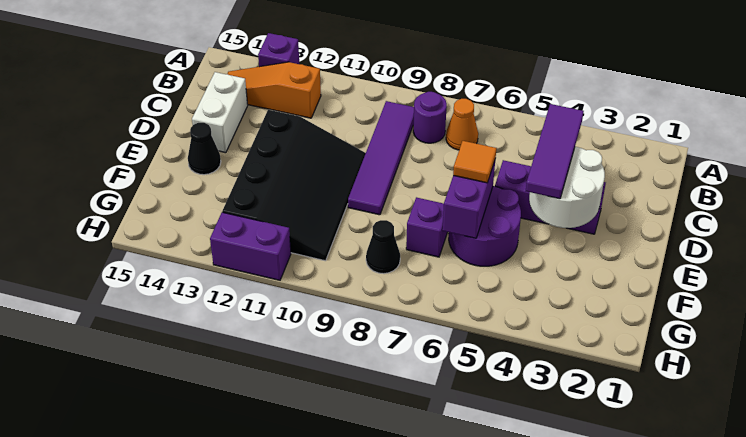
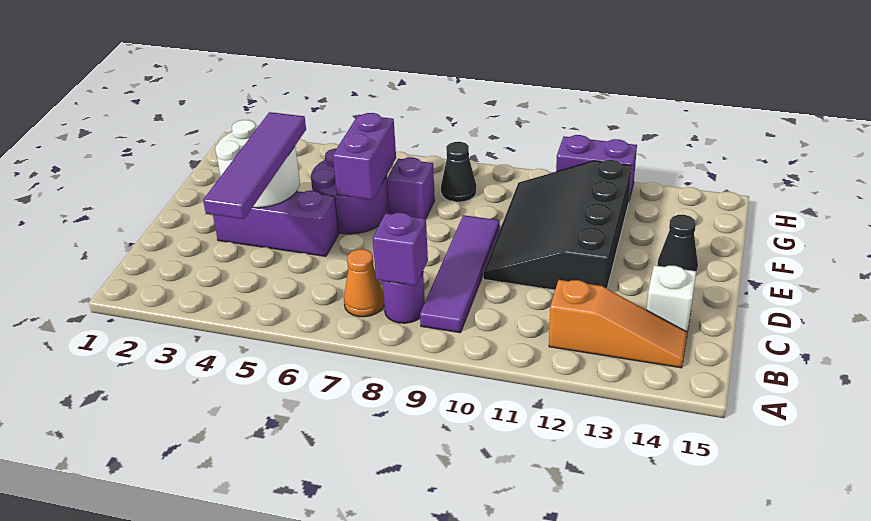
purple 1x1 brick [258,33,299,67] -> purple 1x1 brick moved to [372,213,428,286]
purple 1x3 tile [526,104,584,199] -> purple 1x4 tile [203,112,306,219]
white 1x2 brick [192,72,248,153] -> white 1x1 brick [646,265,696,332]
orange 1x1 tile [453,141,496,183] -> none

